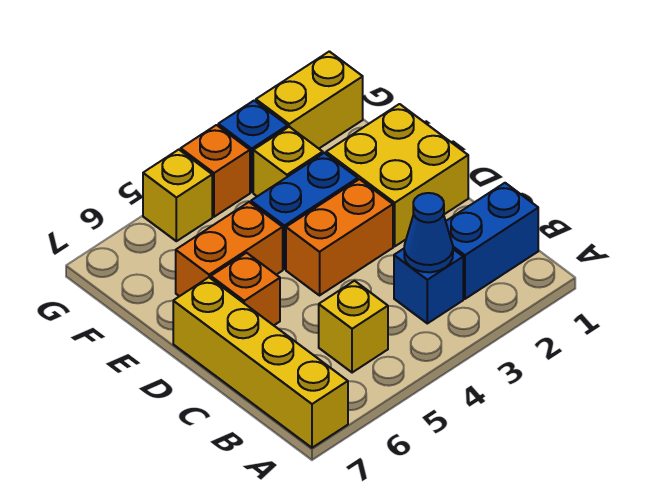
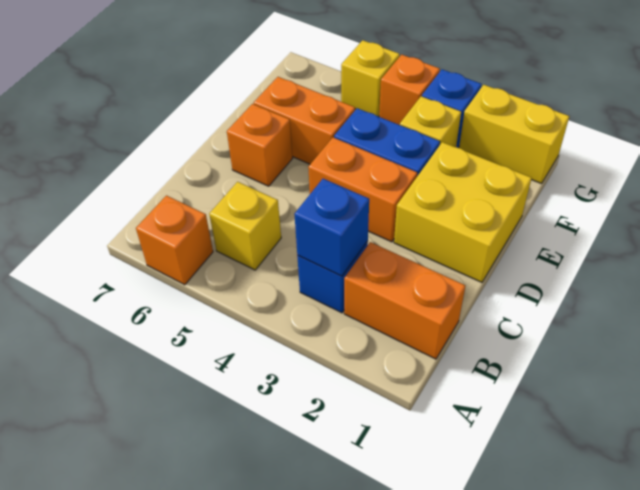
none -> orange 1x1 brick [136,196,213,285]
yellow 1x4 brick [173,277,348,448] -> none
blue 1x2 brick [446,183,538,299] -> orange 1x2 brick [344,242,465,359]
blue 1x1 cone [404,193,453,272] -> blue 1x1 brick [294,179,369,276]

